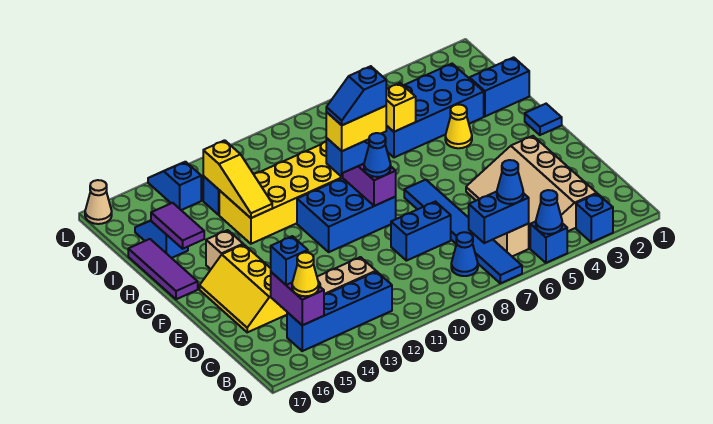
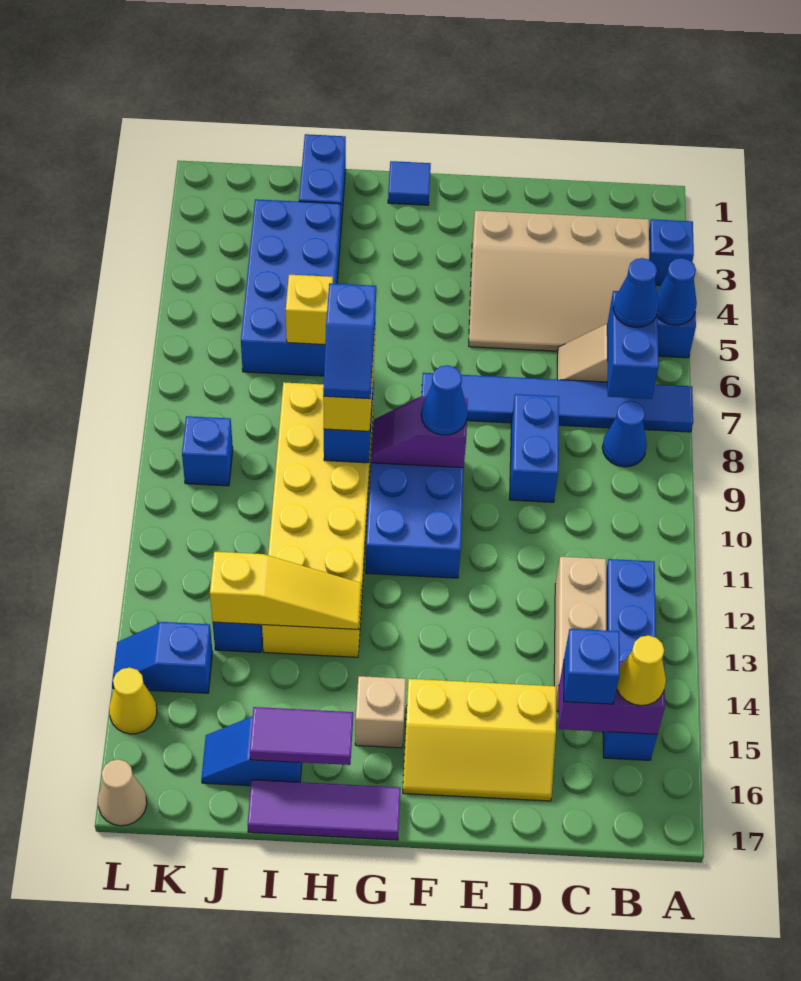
yellow 1x1 cone [445,105,472,148] -> yellow 1x1 cone moved to [109,668,157,734]
none -> blue 1x1 brick [182,416,233,486]

